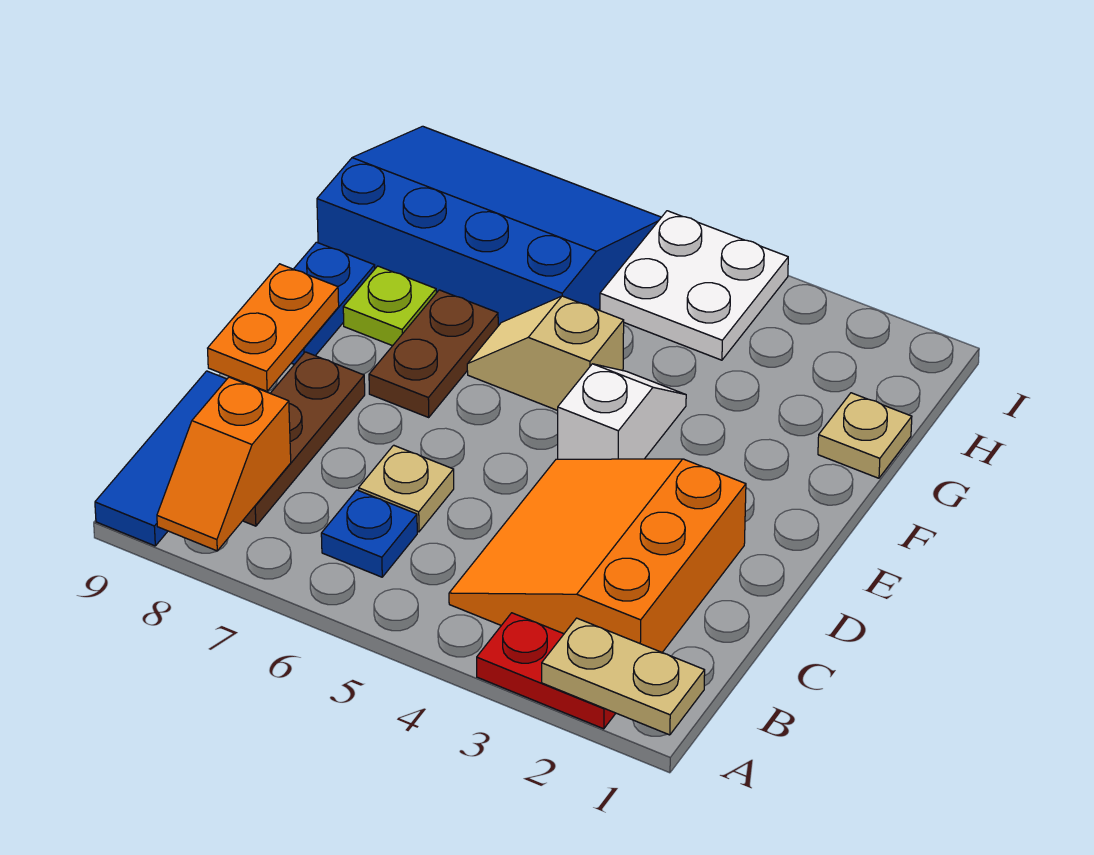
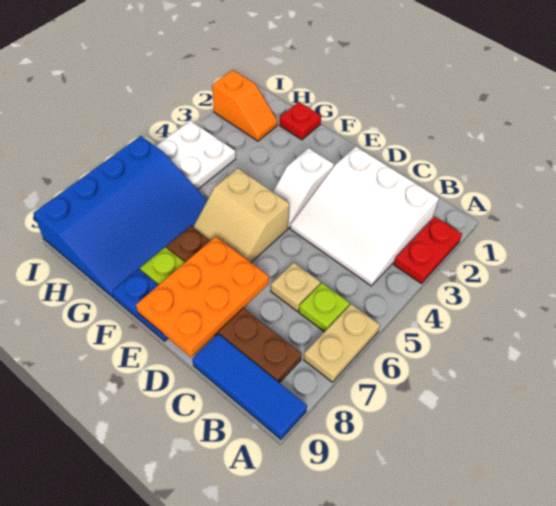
tan 1x2 plate [542,618,705,735] -> tan 1x2 plate moved to [304,304,380,382]
orange 1x2 slope [157,377,291,551] -> orange 1x2 slope moved to [212,70,278,141]
orange 3x3 slope [449,459,746,652] -> white 3x3 slope [290,147,439,286]
blue 1x1 plate [321,490,417,577] -> lime 1x1 plate [299,283,350,332]
orange 1x2 plate [208,264,339,391] -> orange 2x3 plate [136,236,269,357]
white 1x2 slope [558,364,686,459] -> white 1x2 slope turned to [273,148,334,228]
tan 1x2 slope [467,296,624,410] -> tan 2x2 slope [193,168,289,262]
tan 1x1 plate [818,393,912,478] -> red 1x1 plate [280,102,321,140]
blue 3x4 slope [317,126,661,326] -> blue 3x4 slope turned to [33,136,207,297]

